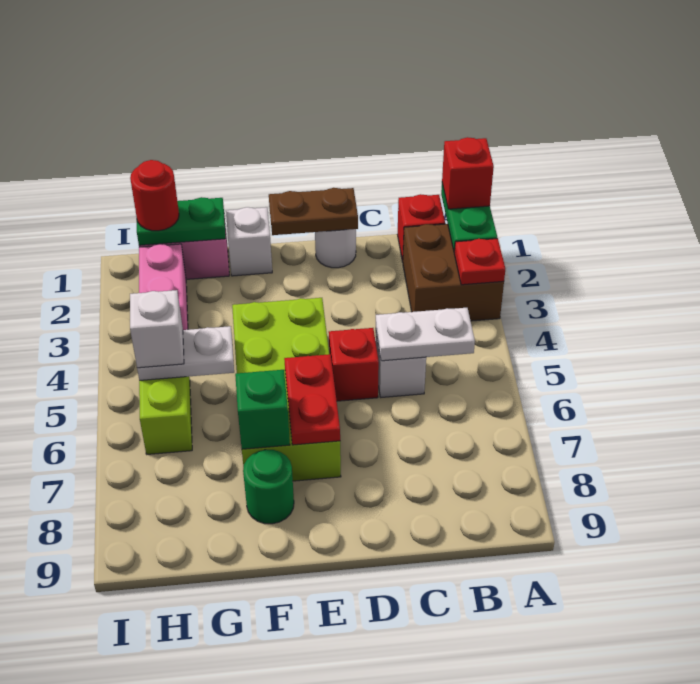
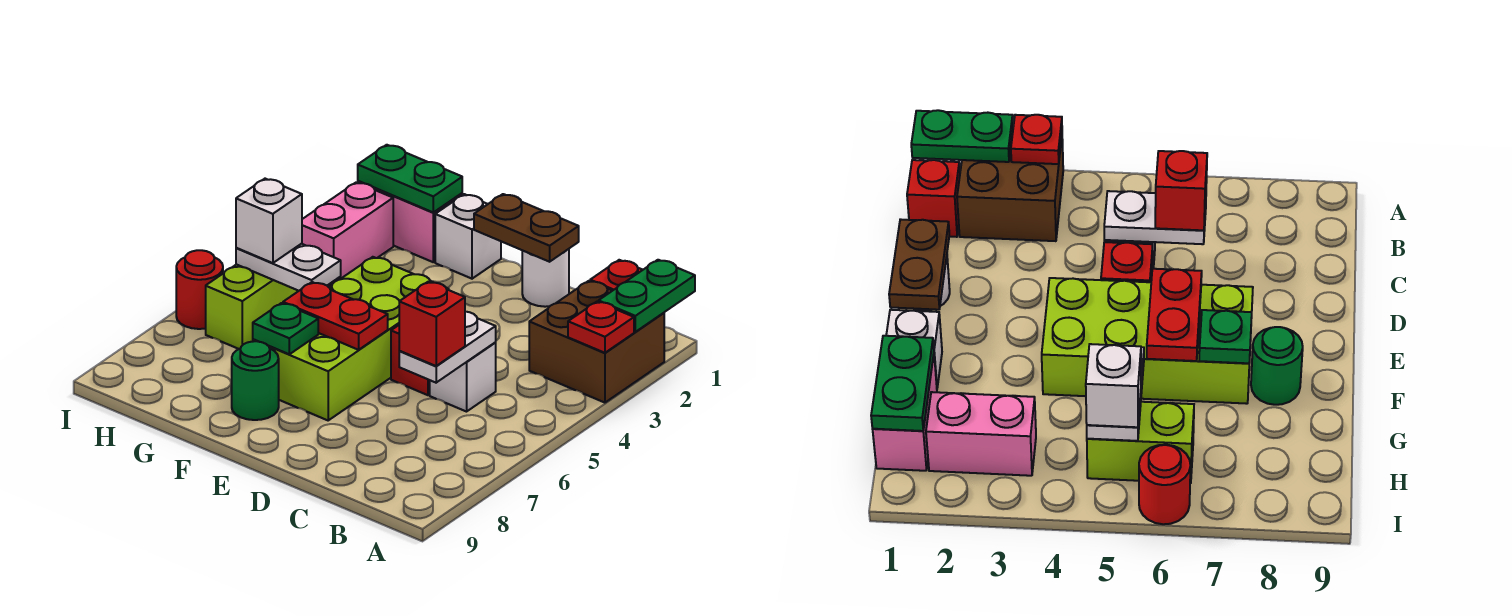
red 1x1 brick [442,137,494,209] -> red 1x1 brick moved to [399,282,465,366]
white 1x2 plate [376,308,475,361] -> white 1x2 plate turned to [399,312,496,383]
red 1x2 plate [284,354,340,445] -> red 1x2 plate turned to [283,282,388,350]
green 1x1 brick [235,370,290,449] -> green 1x1 plate [253,303,318,354]
red 1x1 round brick [130,160,179,231] -> red 1x1 round brick moved to [176,250,223,329]

